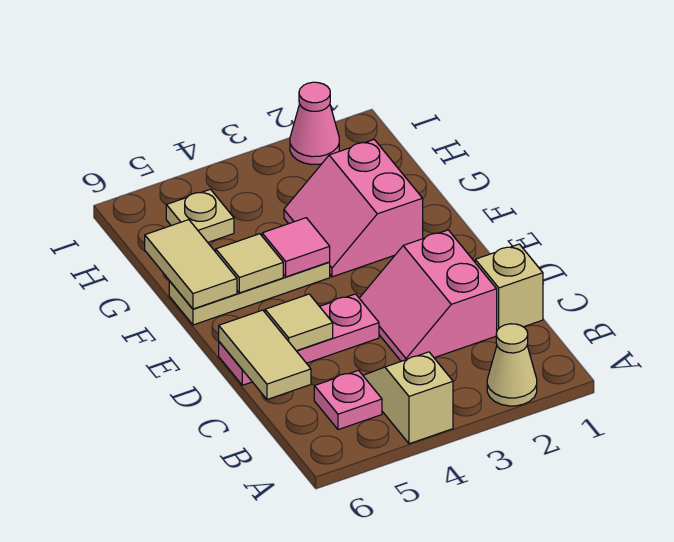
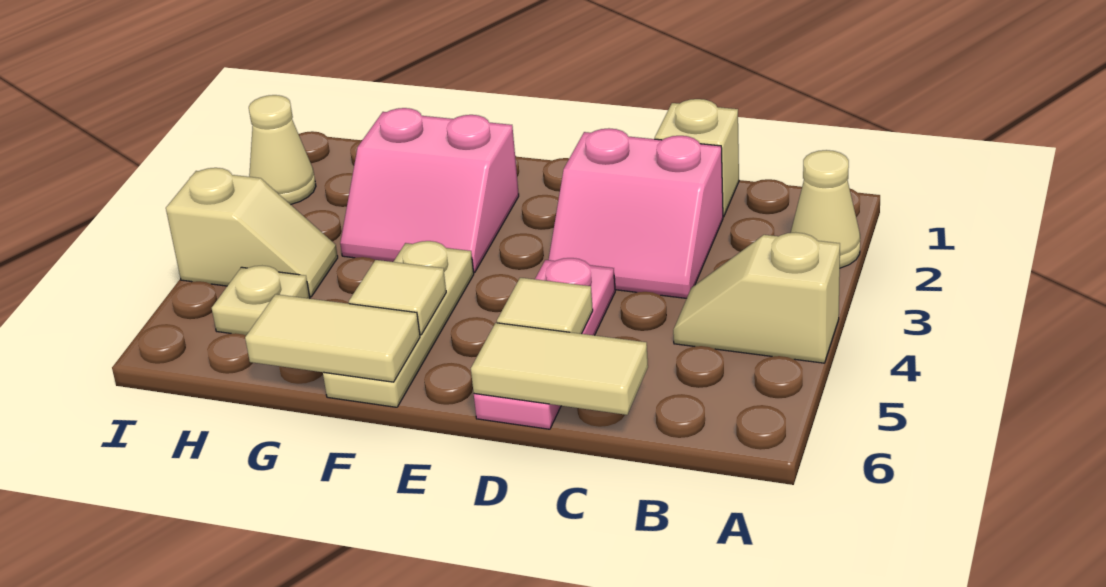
pink 1x1 plate [314,370,382,430] -> none
pink 1x1 tile [262,218,330,277] -> none
none -> tan 1x2 slope [166,168,338,297]
pink 1x1 cone [290,82,339,164] -> tan 1x1 cone [249,95,316,205]

